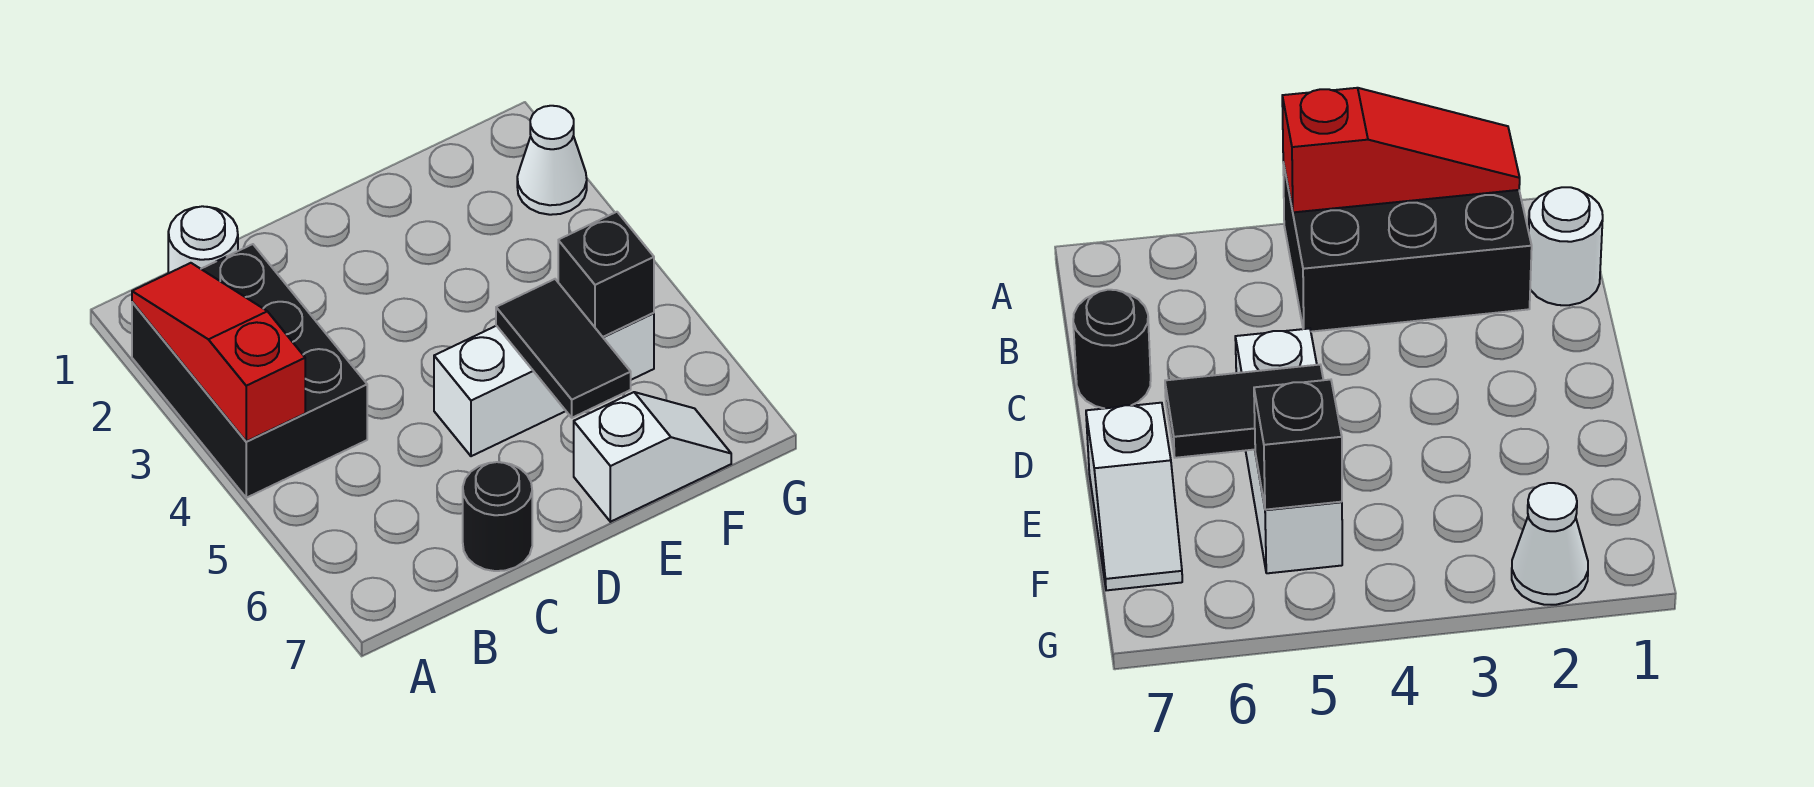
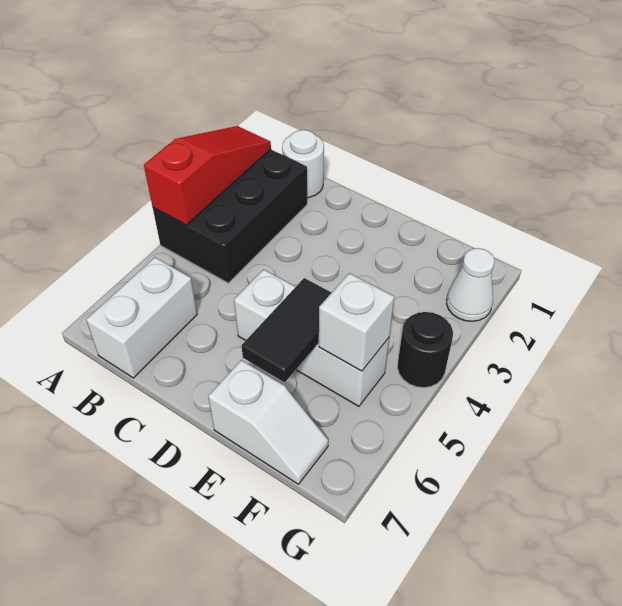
none -> white 1x2 brick [86,257,197,378]
black 1x1 round brick [463,462,532,571] -> black 1x1 round brick moved to [397,312,453,388]
black 1x1 brick [558,212,654,337] -> white 1x1 brick [319,273,394,371]

